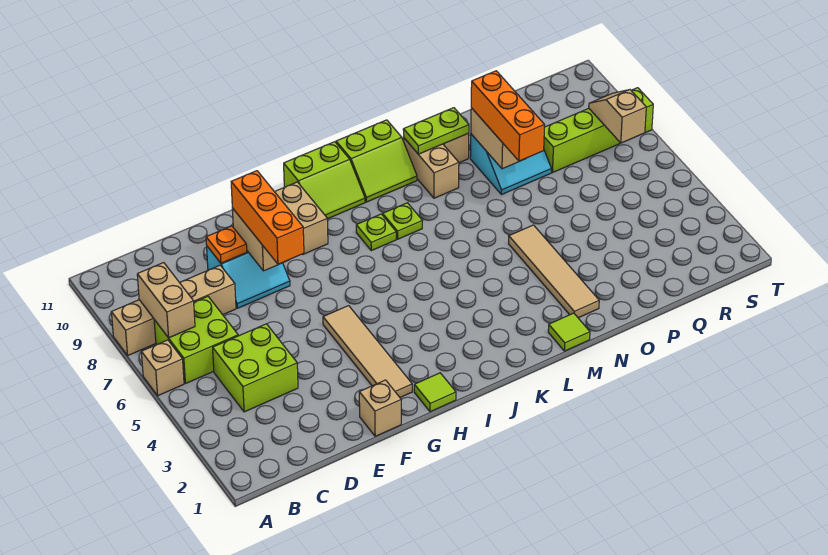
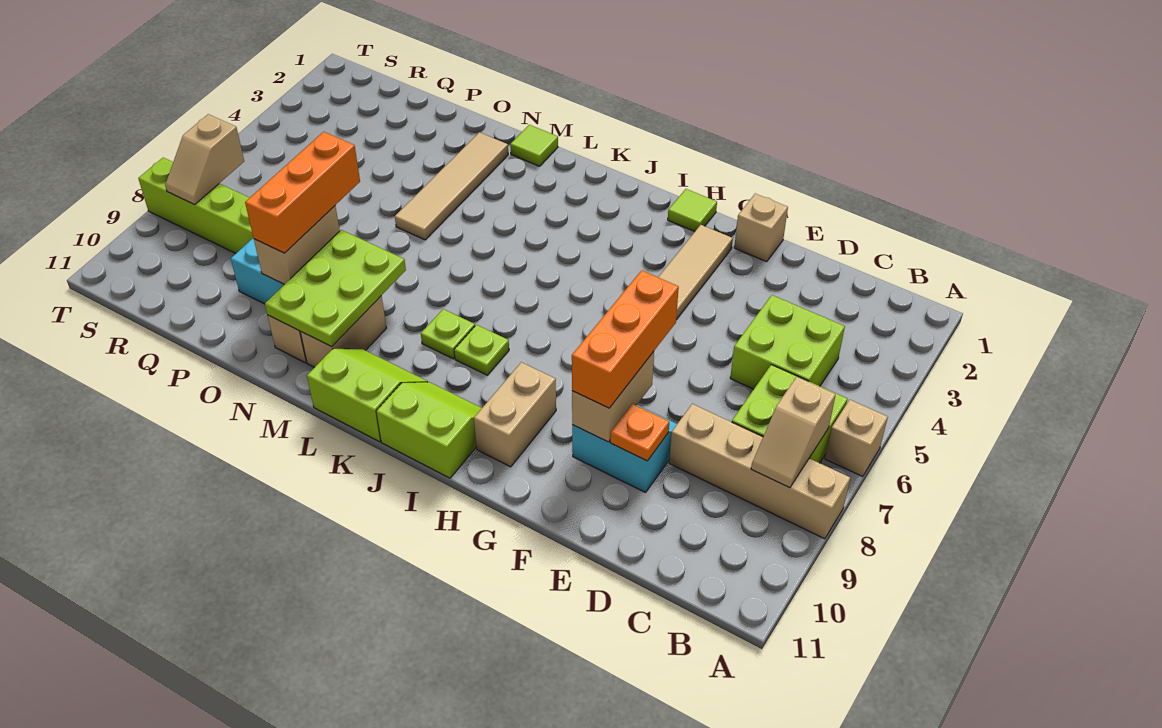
tan 1x2 brick [137,263,195,338] -> tan 1x2 slope [751,377,836,488]
lime 1x2 plate [403,108,469,154] -> lime 2x3 plate [265,230,406,347]

